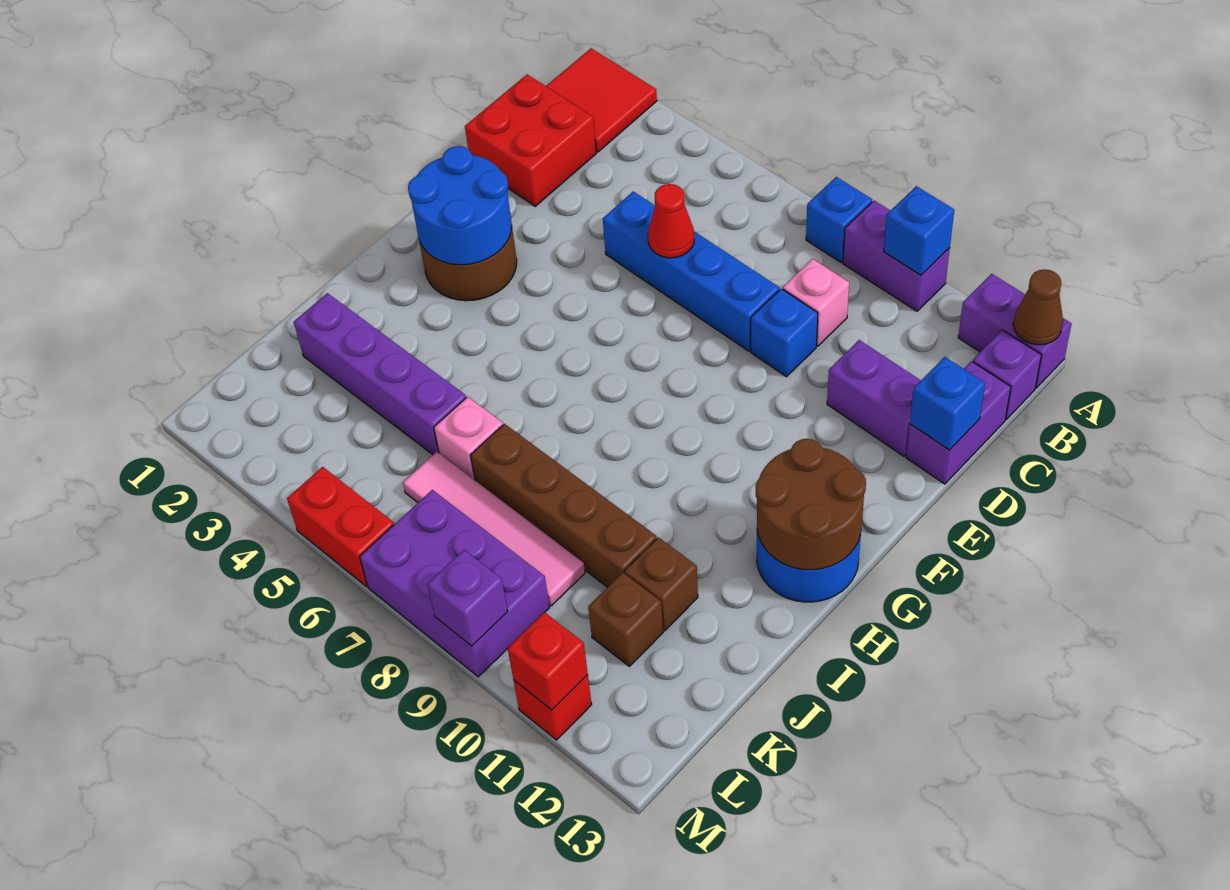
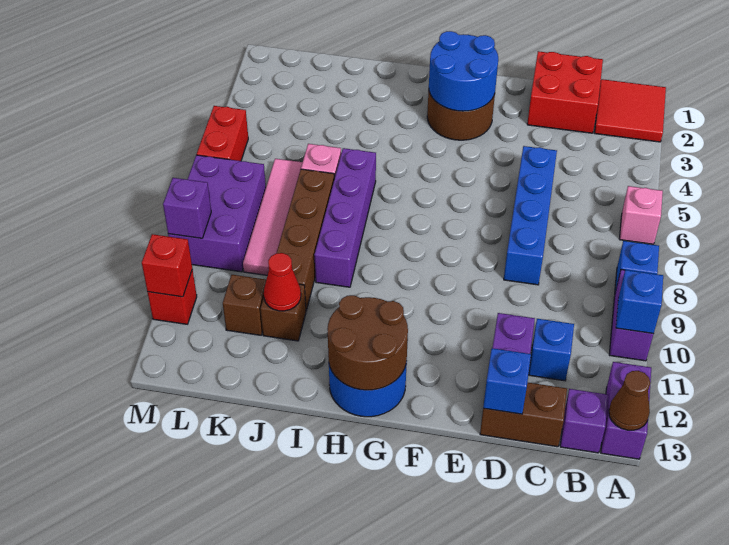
pink 1x1 brick [783,259,849,346] -> pink 1x1 brick moved to [620,186,663,244]
purple 1x2 brick [906,361,1011,484] -> brown 1x2 brick [480,382,567,447]
red 1x1 cone [648,184,694,258] -> red 1x1 cone moved to [264,253,301,311]
blue 1x1 brick [751,289,818,377] -> blue 1x1 brick moved to [529,319,574,381]
purple 1x4 brick [294,293,466,454] -> purple 1x4 brick moved to [315,148,376,287]

